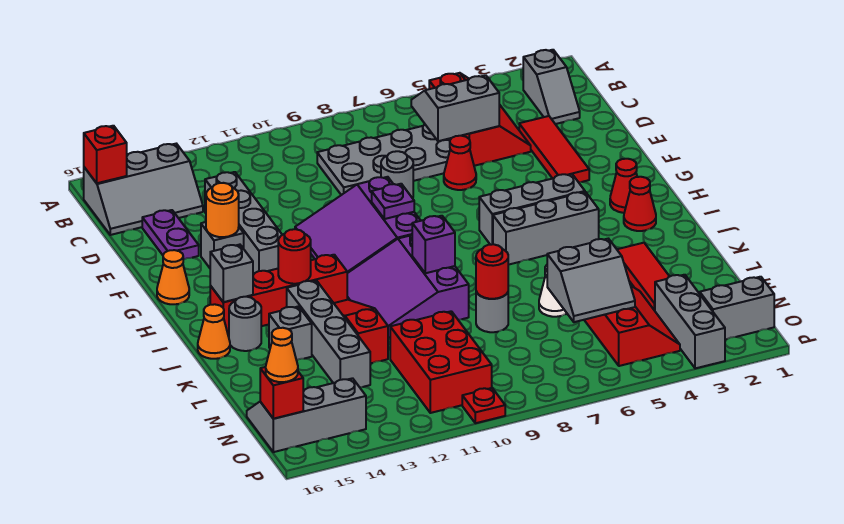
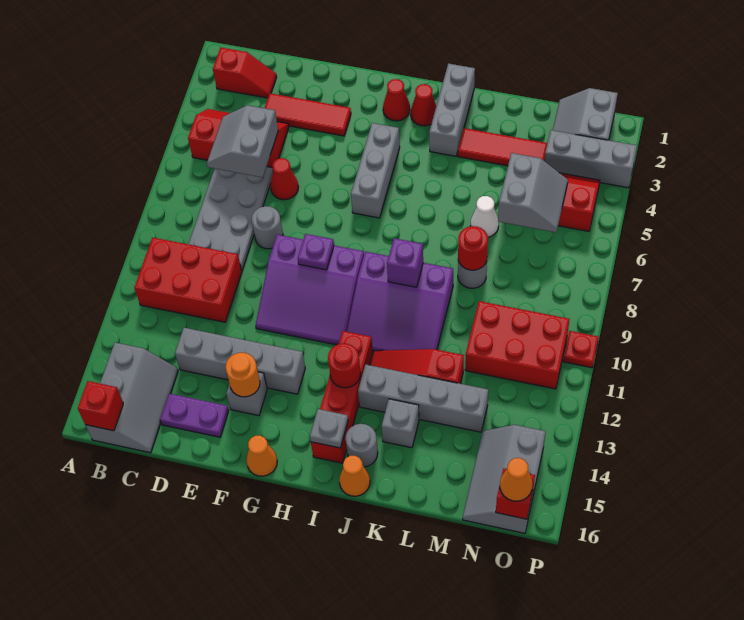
grey 1x2 slope [523,50,580,124] -> red 1x2 slope [213,48,277,98]
none -> red 2x3 brick [134,237,242,322]
grey 1x3 brick [493,192,599,265] -> grey 1x3 brick moved to [429,64,475,156]
grey 1x1 brick [210,245,253,302] -> grey 1x1 plate [310,409,348,448]

